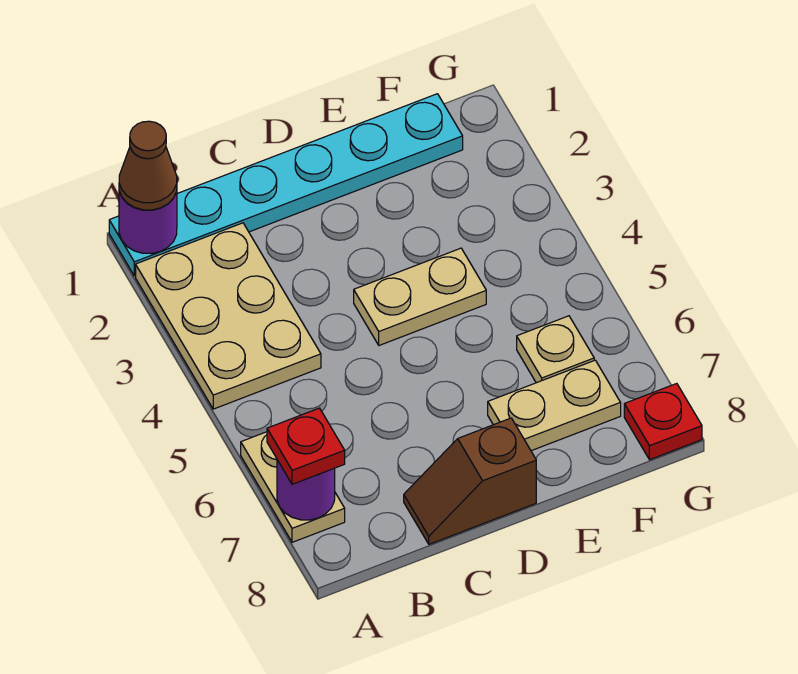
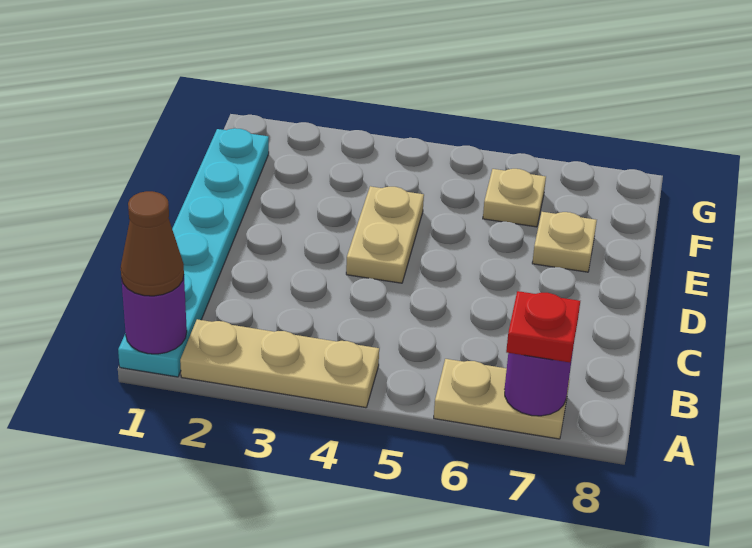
tan 2x3 plate [136,223,321,409] -> tan 1x3 plate [180,319,379,408]
brown 1x2 slope [404,418,536,544] -> none
tan 1x2 plate [488,360,621,451] -> tan 1x1 plate [532,212,597,272]
red 1x1 plate [624,384,702,460] -> none

